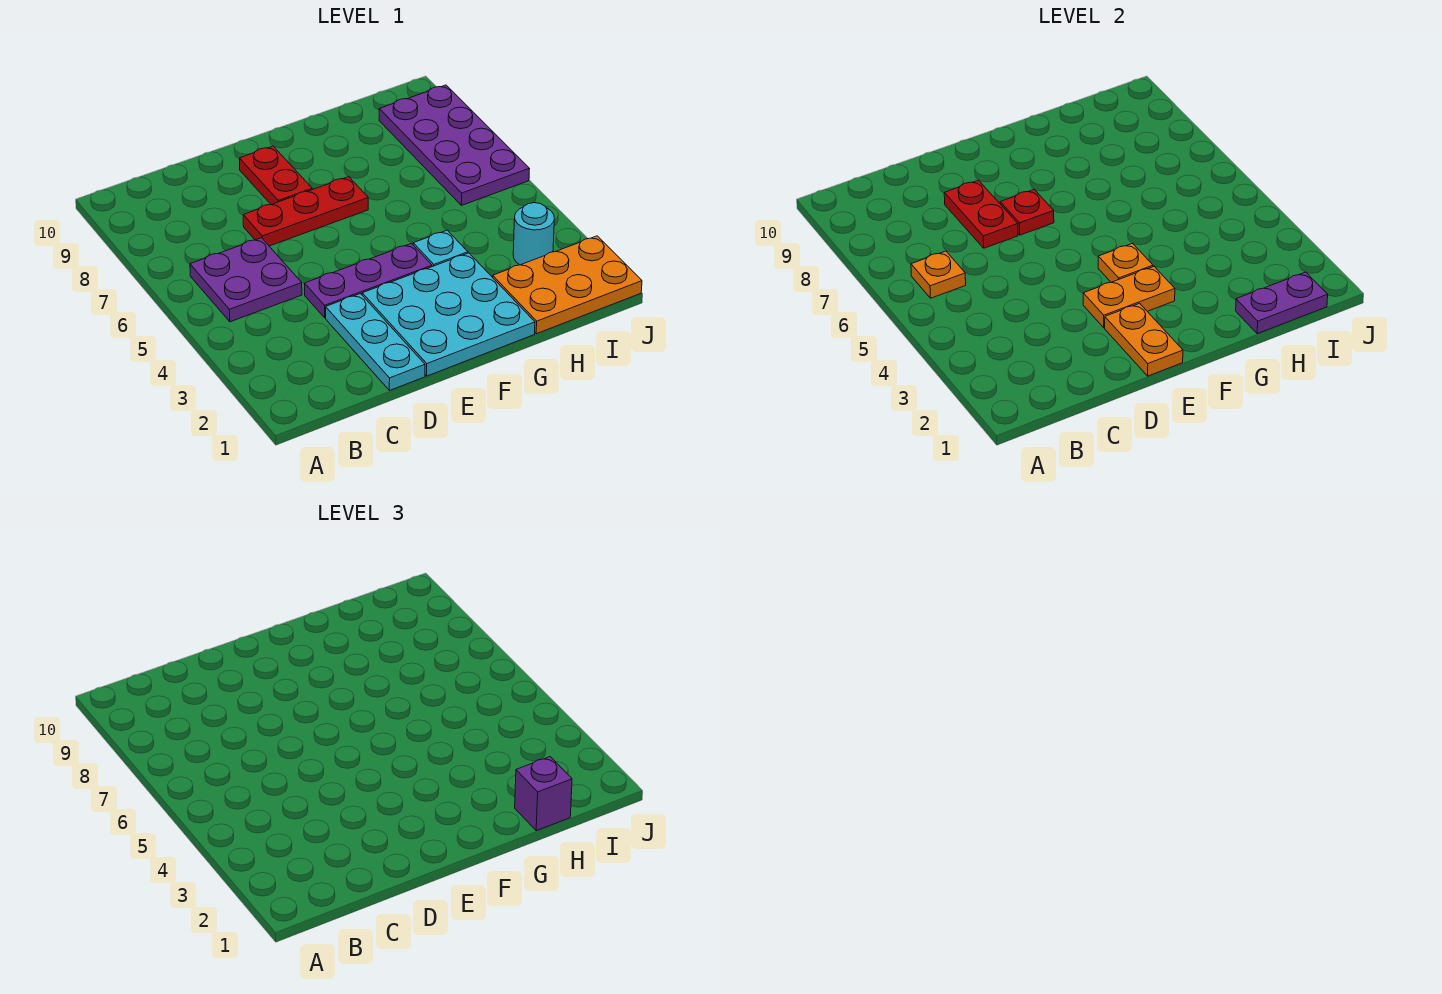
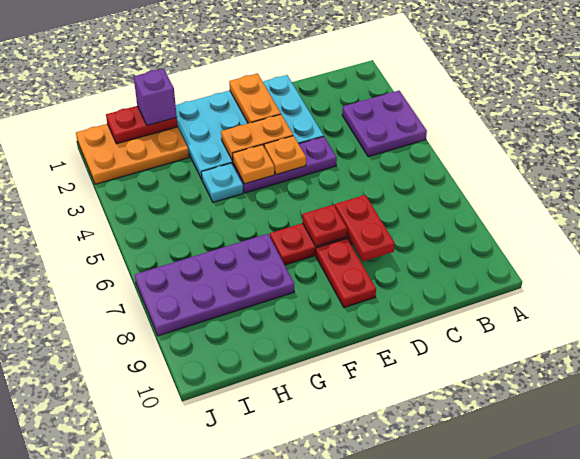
purple 2x2 plate [190,238,302,322] -> purple 2x2 plate moved to [342,91,427,157]
orange 1x1 plate [911,251,966,298] -> orange 1x1 plate moved to [264,136,306,175]
purple 1x2 plate [1236,272,1328,334] -> red 1x2 plate [106,106,178,144]
cyan 1x1 round brick [513,203,554,265] -> none
purple 2x4 plate [379,85,530,205] -> purple 2x4 plate turned to [135,234,294,336]

